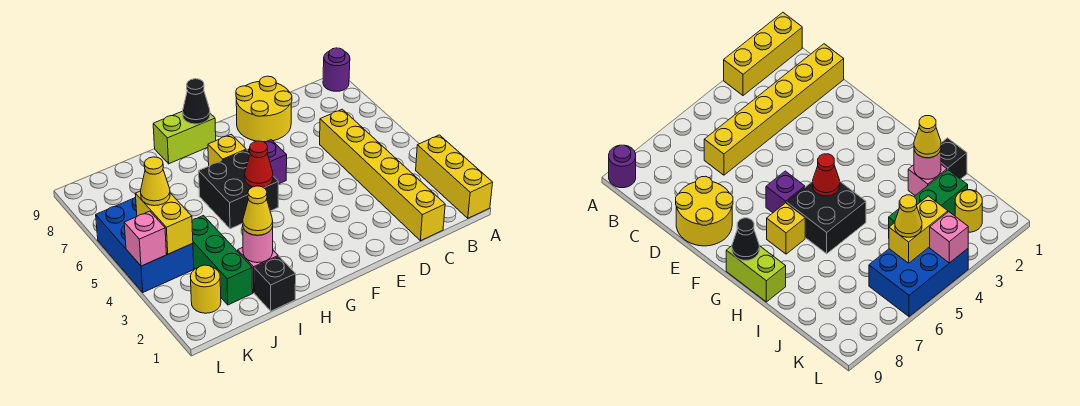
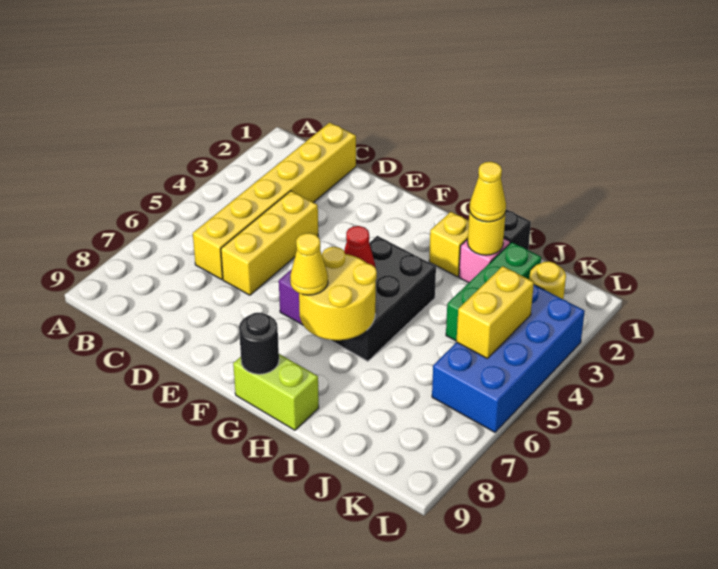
yellow 1x3 brick [416,135,493,218] -> yellow 1x3 brick moved to [221,191,318,295]
purple 1x1 round brick [323,48,350,91] -> none
yellow 2x2 round brick [236,76,292,142] -> yellow 2x2 round brick moved to [299,247,377,340]
black 2x2 brick [199,150,278,229] -> black 2x3 brick [330,236,436,361]
yellow 1x1 brick [208,134,246,166] -> yellow 1x1 brick moved to [429,212,469,277]
black 1x1 cone [183,79,210,124] -> black 1x1 round brick [239,313,279,374]
pink 1x1 round brick [243,227,273,263] -> yellow 1x1 round brick [468,210,506,255]
blue 2x3 brick [96,197,194,292] -> blue 2x4 brick [432,285,585,432]
yellow 1x1 cone [141,157,170,206] -> yellow 1x1 cone moved to [290,233,328,295]
pink 1x1 brick [124,211,167,266] -> none

